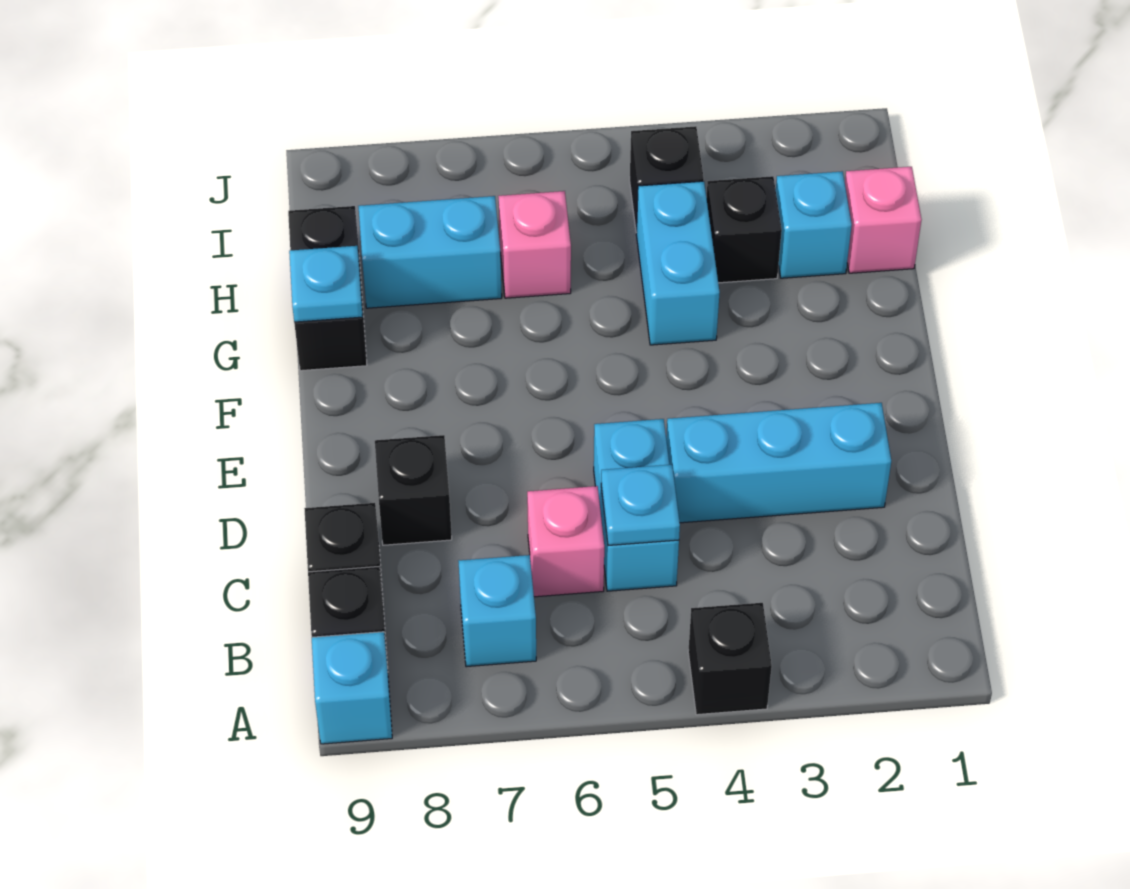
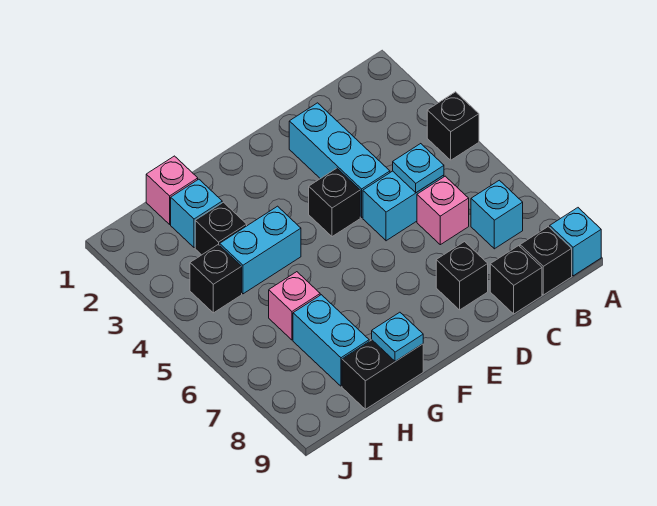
none -> black 1x1 brick [309,168,360,237]

